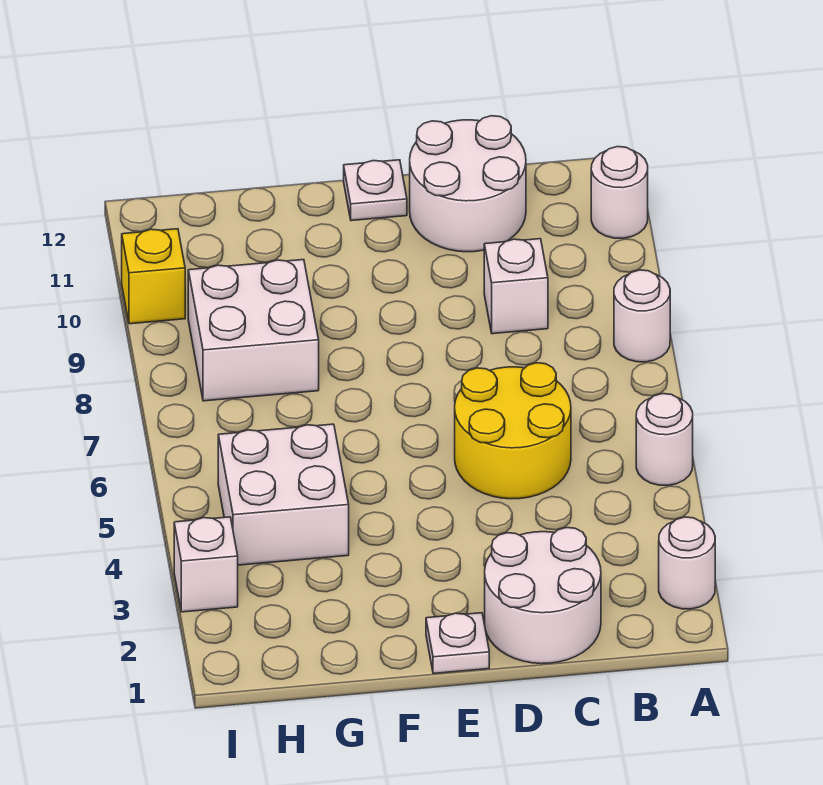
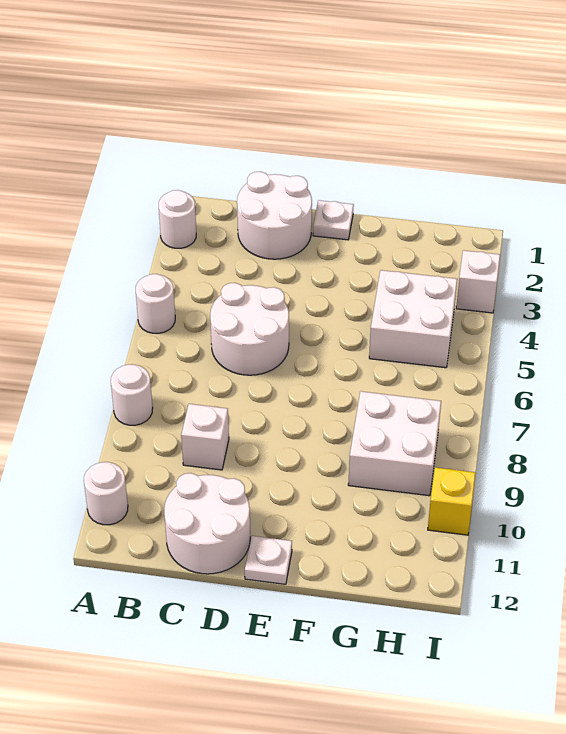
yellow 2x2 round brick [455,363,571,499] -> white 2x2 round brick [210,283,289,375]

